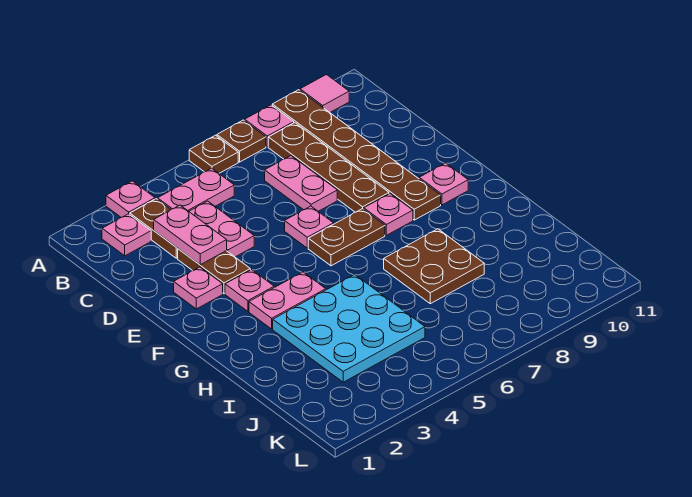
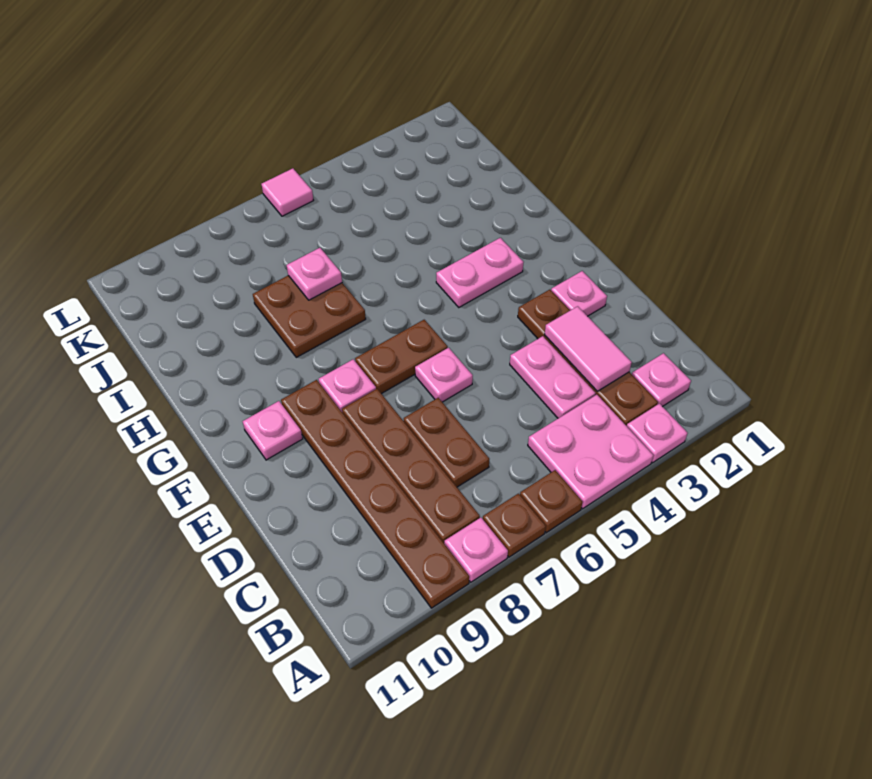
pink 1x1 tile [300,75,349,112] -> pink 1x1 tile moved to [261,168,314,216]
pink 1x2 plate [158,168,234,211] -> pink 2x2 plate [528,395,653,509]
pink 1x2 plate [154,205,227,265] -> pink 1x2 tile [544,306,632,391]
pink 1x2 plate [265,156,337,211] -> brown 1x2 plate [404,398,489,487]
pink 1x1 plate [225,270,274,311] -> pink 1x1 plate moved to [287,248,342,300]
cyan 3x3 plate [273,274,425,382] -> none

